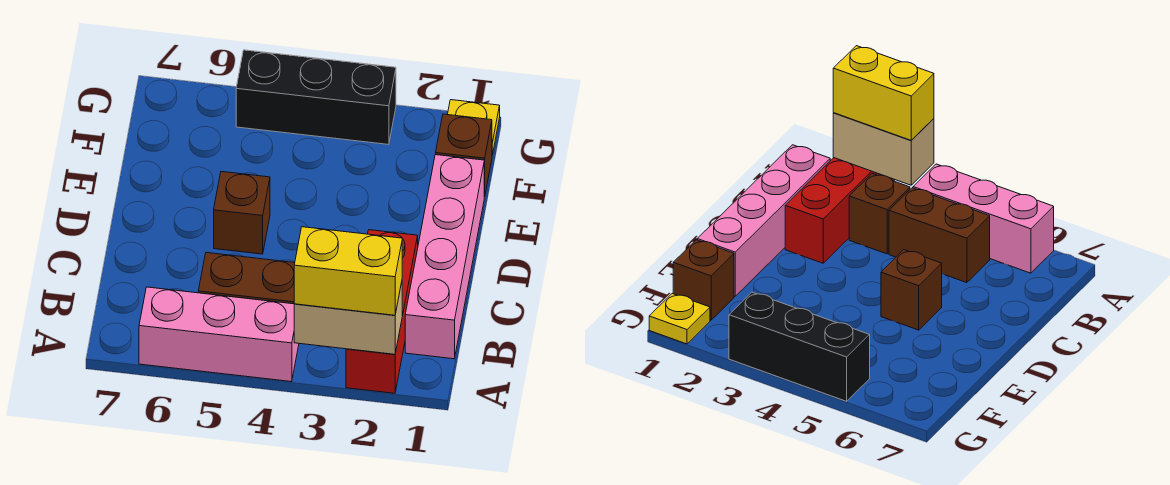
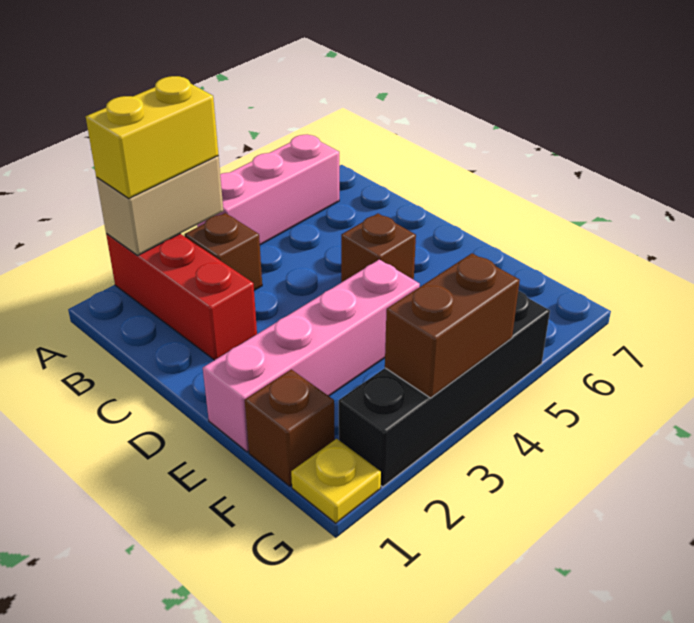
pink 1x4 brick [405,155,484,359] -> pink 1x4 brick turned to [203,260,420,452]
brown 1x2 brick [198,253,295,304] -> brown 1x2 brick moved to [385,253,520,398]
black 1x3 brick [236,50,396,145] -> black 1x4 brick [339,291,550,487]

